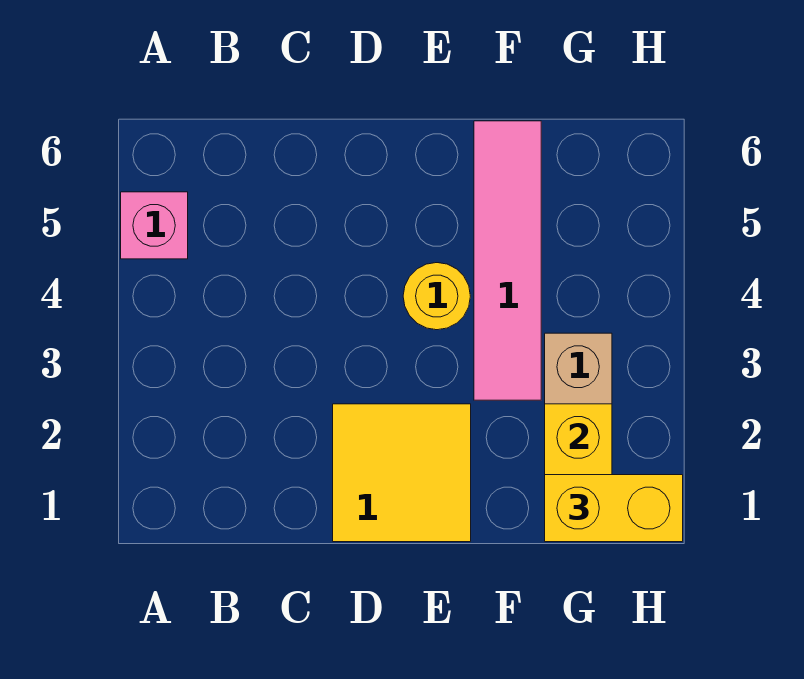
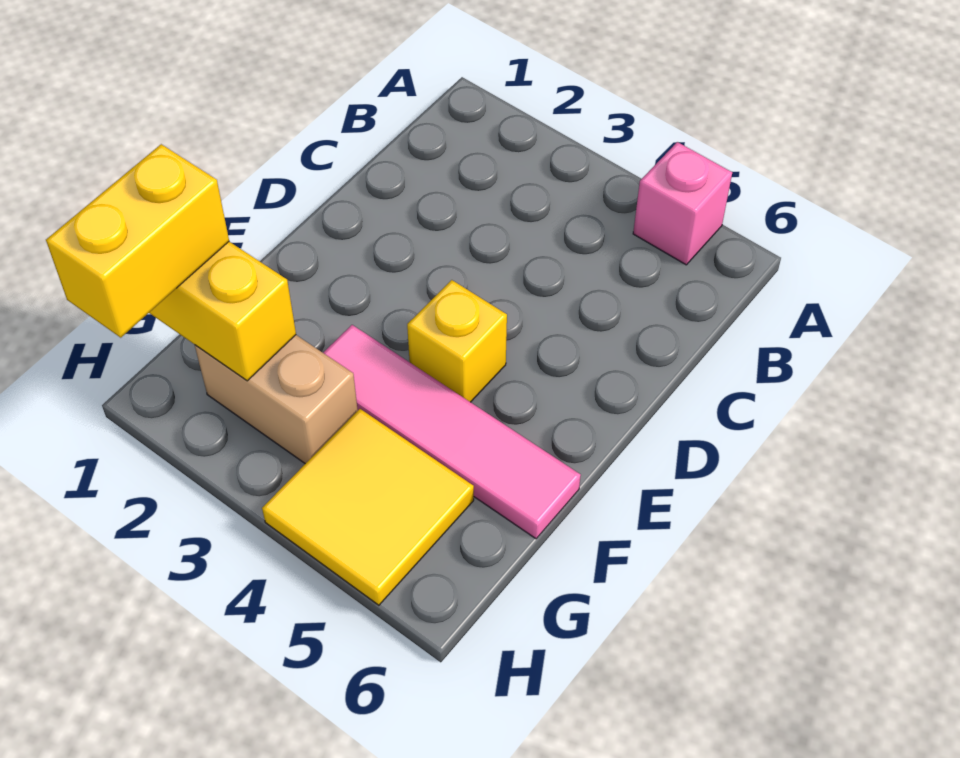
yellow 2x2 tile [333,404,471,542] -> yellow 2x2 tile moved to [262,409,474,605]
yellow 1x1 round brick [403,263,470,330] -> yellow 1x1 brick [407,280,507,402]

